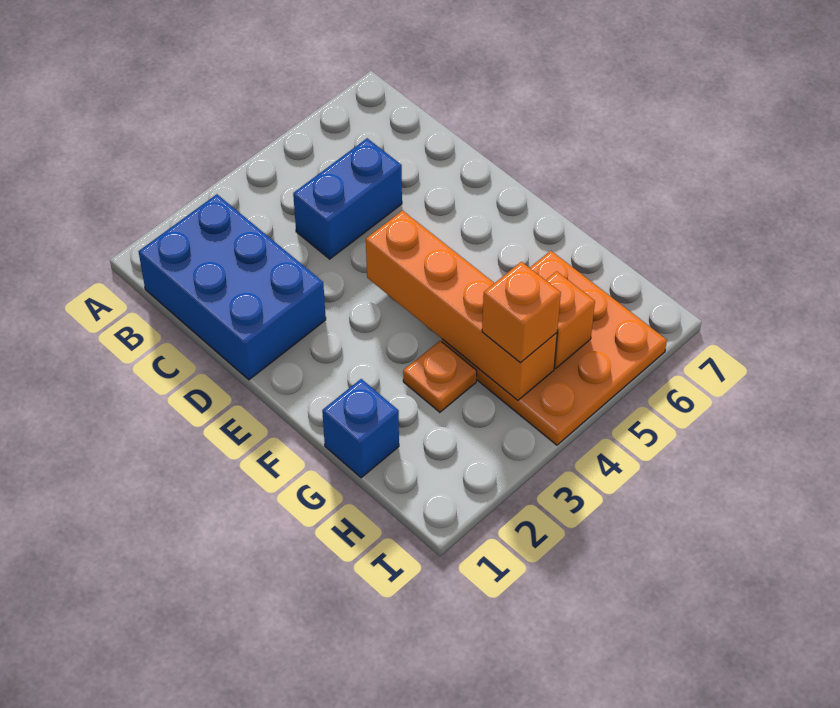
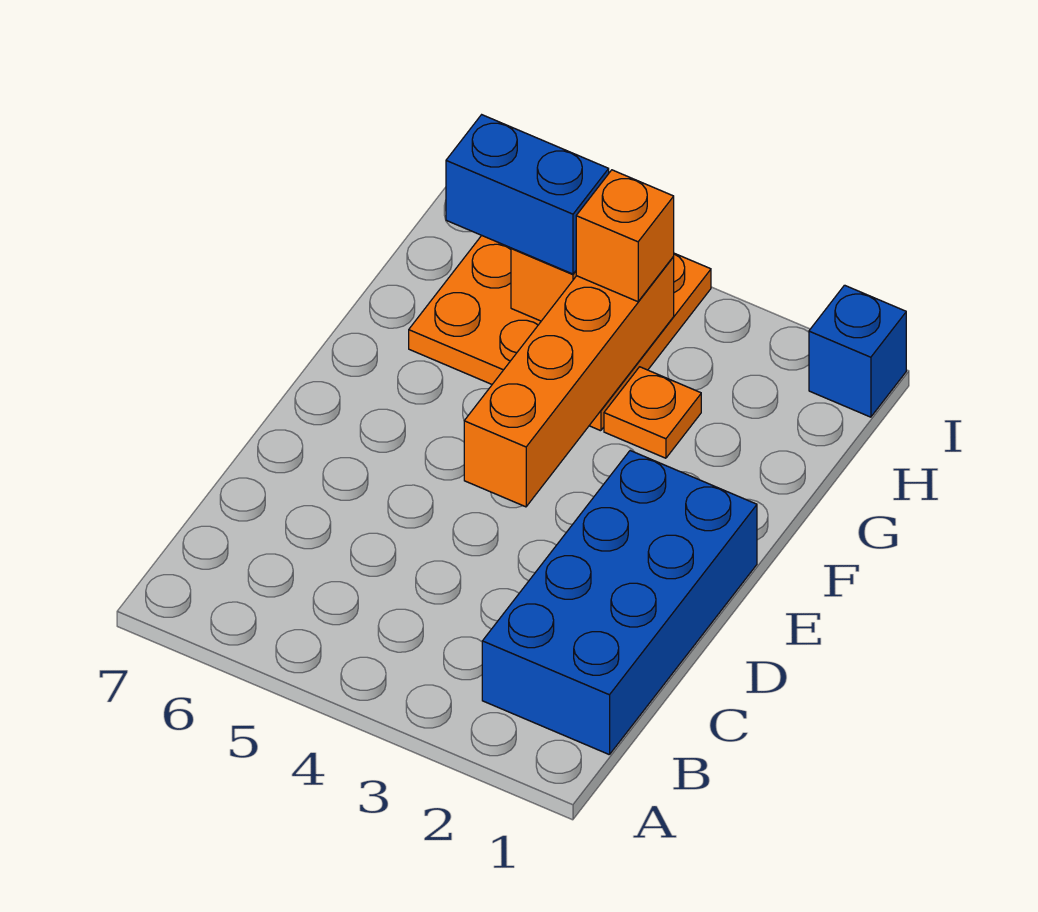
blue 2x3 brick [139,194,326,380] -> blue 2x4 brick [482,451,757,755]
blue 1x2 brick [293,138,402,259] -> blue 1x2 brick moved to [446,115,609,274]
blue 1x1 brick [322,379,399,478] -> blue 1x1 brick moved to [809,285,906,417]

